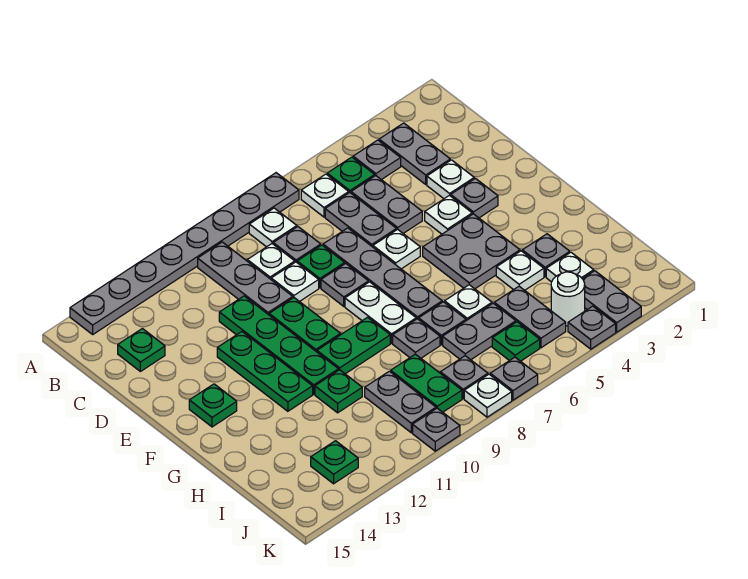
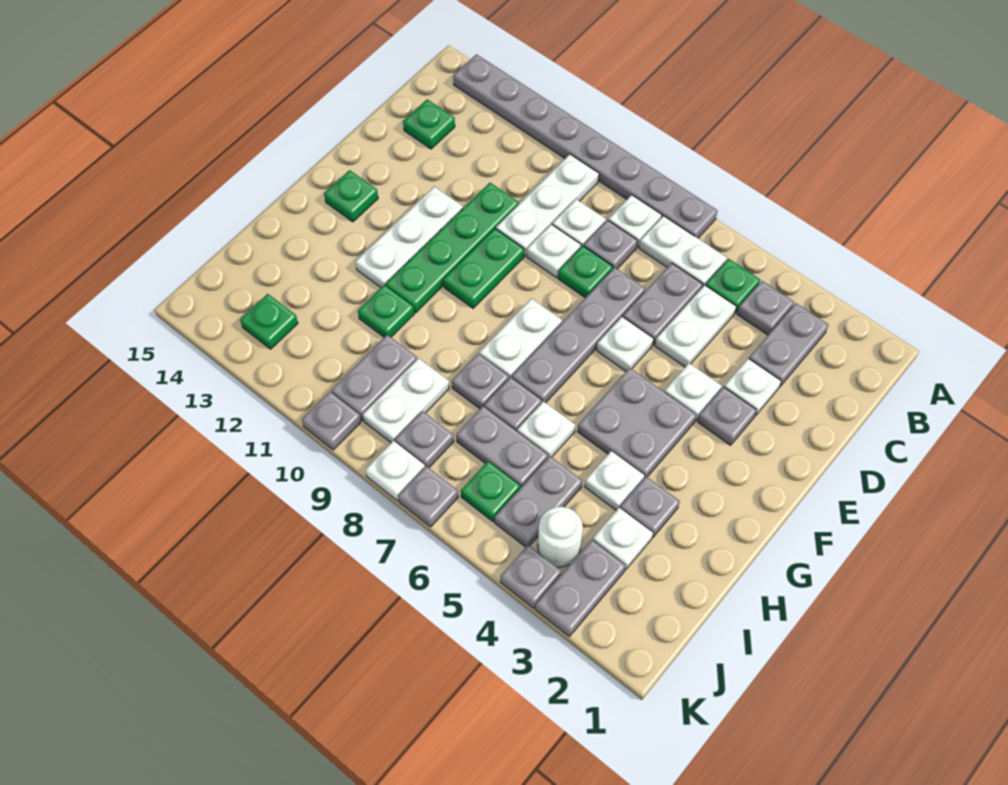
white 1x1 plate [301,174,349,217] -> white 1x2 plate [639,216,727,287]
grey 1x3 plate [198,242,293,315] -> white 1x3 plate [496,154,599,256]
grey 1x2 plate [351,176,422,233] -> white 1x2 plate [655,285,736,367]
grey 1x1 plate [321,263,368,306] -> none
green 1x3 plate [217,332,313,411] -> white 1x3 plate [355,187,463,287]
green 1x2 plate [317,317,390,374] -> none
green 1x2 plate [391,354,462,412] -> white 1x2 plate [363,358,449,442]

